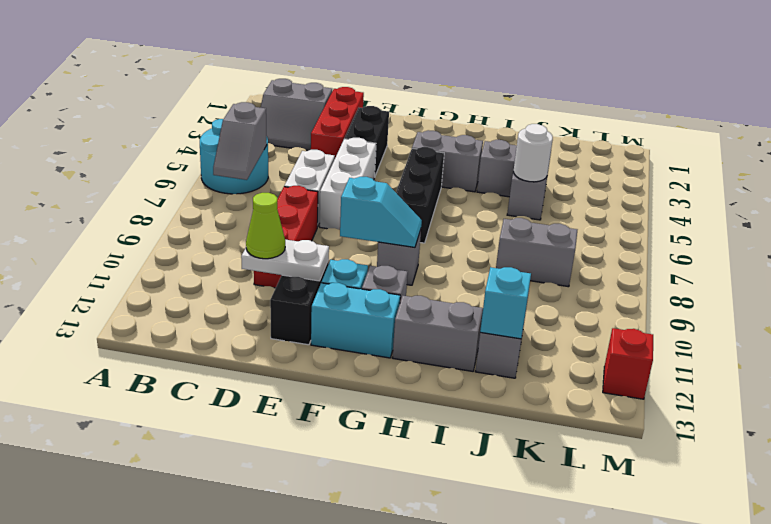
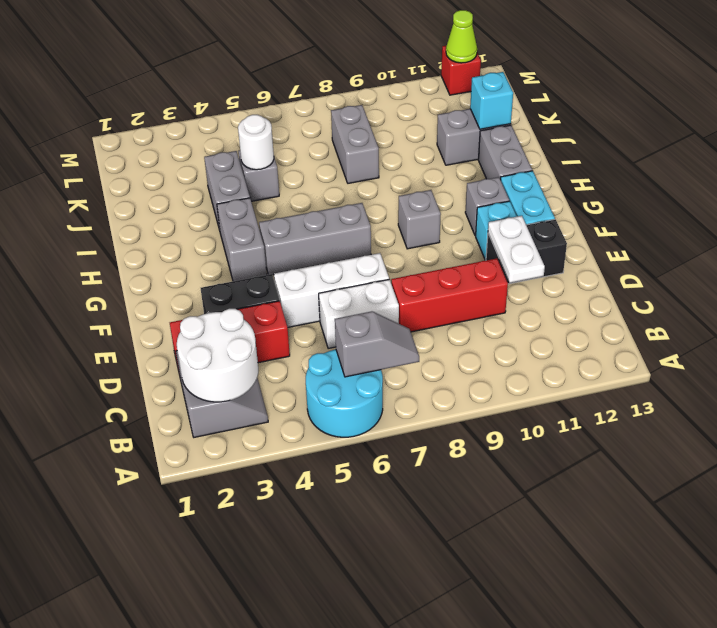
none -> white 2x2 round brick [177,309,258,402]
lime 1x1 cone [246,193,285,259] -> lime 1x1 cone moved to [446,10,477,63]
cyan 1x2 slope [340,177,422,247] -> none
black 1x3 brick [396,147,444,243] -> grey 1x3 brick [259,203,371,275]

